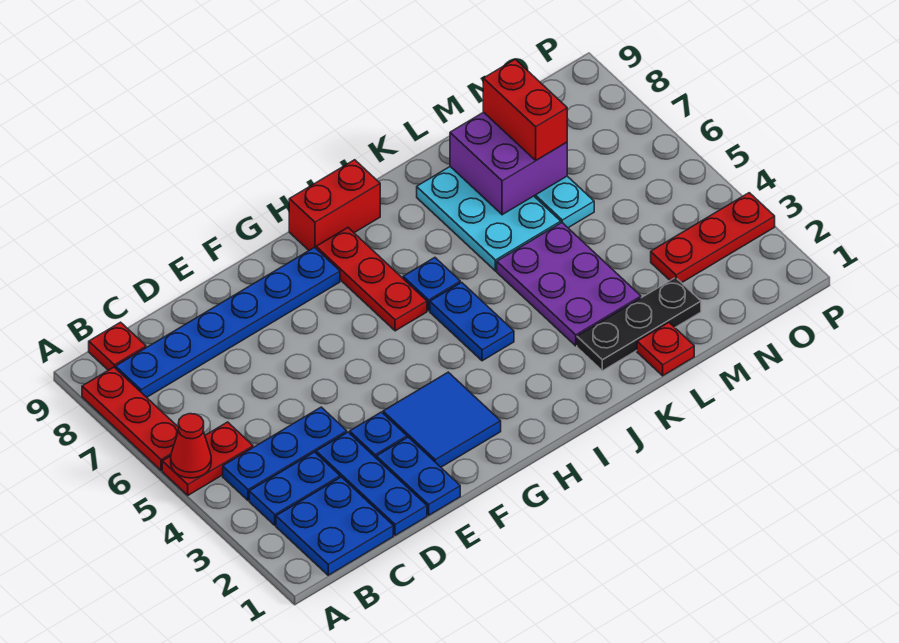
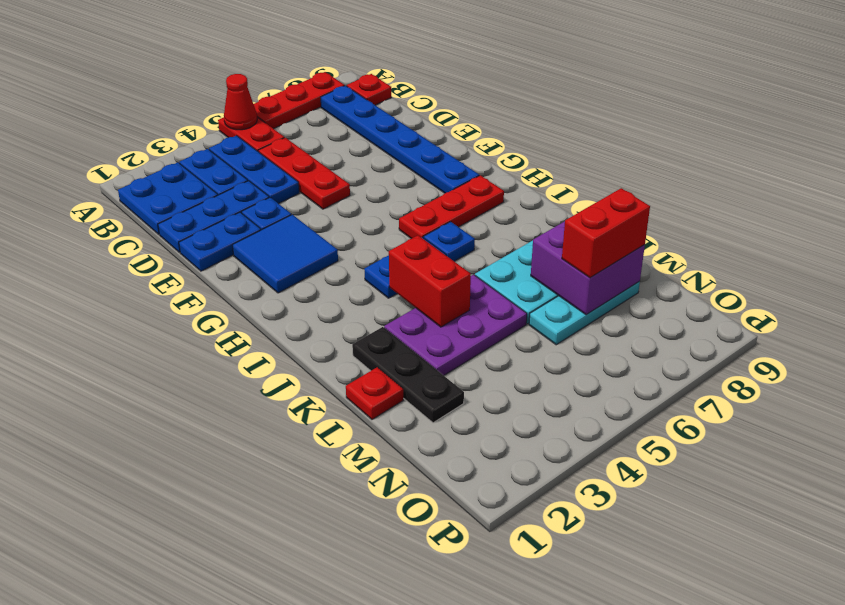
red 1x2 brick [289,160,380,250] -> red 1x2 brick moved to [389,235,471,327]
red 1x3 plate [651,193,775,283] -> red 1x3 plate moved to [258,138,350,209]

